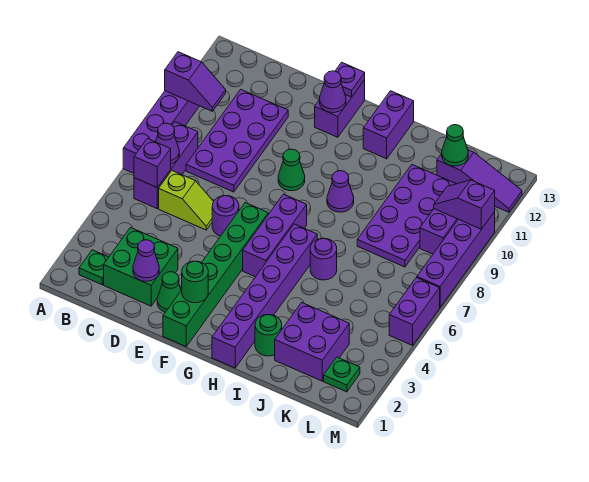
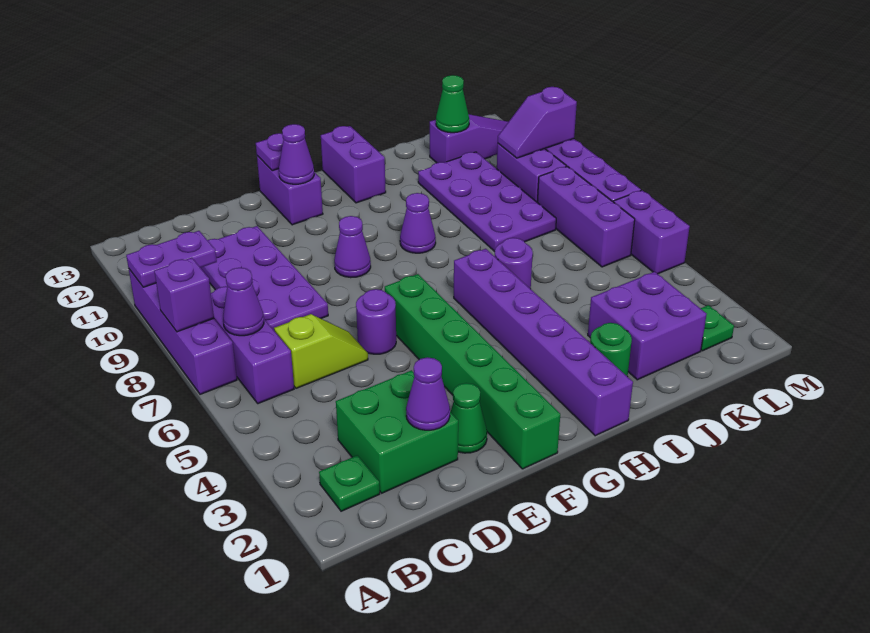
purple 1x2 slope [165,52,226,111] -> purple 1x2 plate [126,231,217,287]
purple 1x1 brick [134,139,171,187] -> purple 1x1 brick moved to [154,258,214,332]
green 1x1 round brick [182,261,208,303] -> none
green 1x1 cone [278,149,305,191] -> purple 1x1 cone [334,216,371,278]
purple 1x3 brick [243,194,307,277] -> purple 1x3 brick moved to [537,166,635,267]

